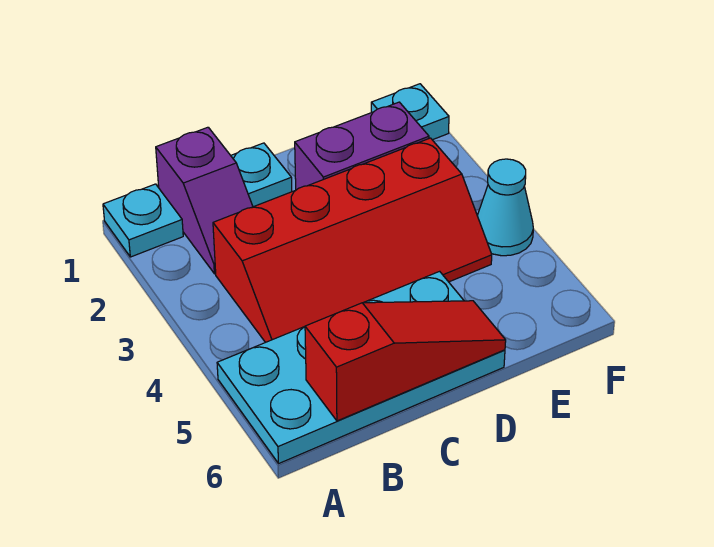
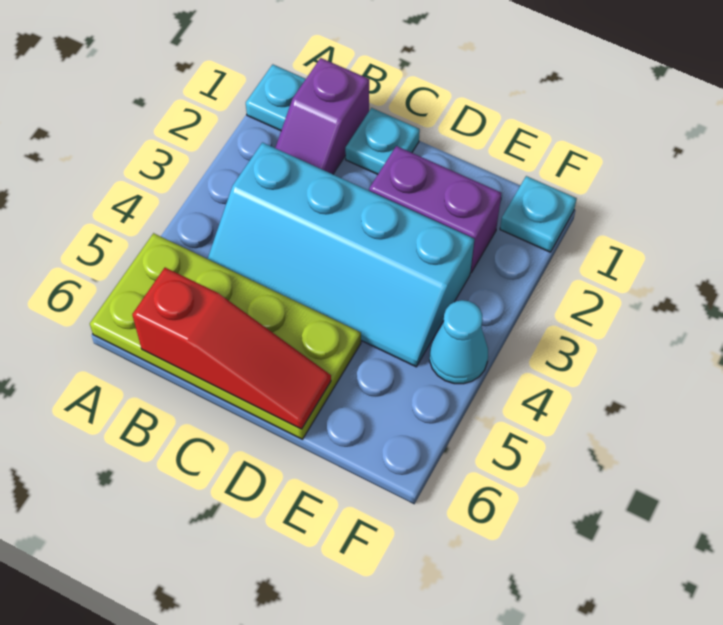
cyan 2x4 plate [217,271,505,463] -> lime 2x4 plate [90,233,361,439]
red 2x4 slope [213,138,492,342] -> cyan 2x4 slope [208,143,474,367]

